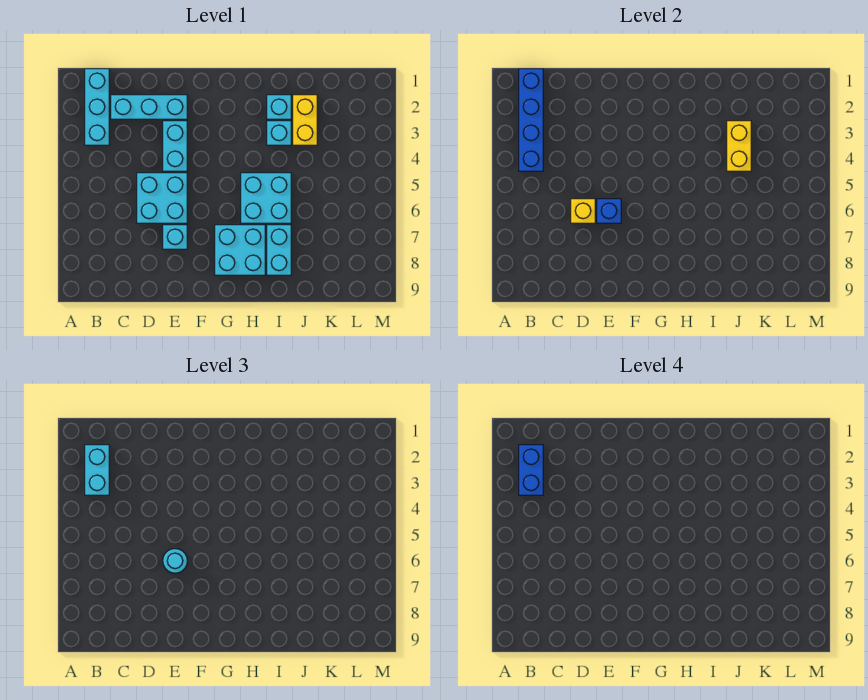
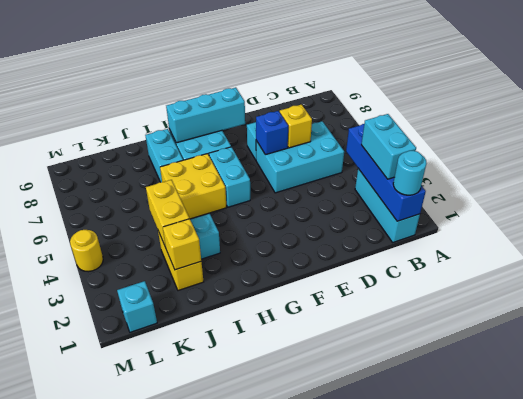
blue 1x2 brick [519,445,543,495] -> none
cyan 1x3 brick [111,95,187,119] -> cyan 1x3 brick moved to [166,88,245,143]
cyan 2x2 brick [137,173,187,223] -> cyan 2x3 brick [256,121,344,193]
cyan 1x2 brick [163,121,187,171] -> cyan 1x2 brick moved to [209,147,250,207]
cyan 1x1 round brick [163,549,187,573] -> cyan 1x1 round brick moved to [393,151,426,195]
cyan 2x2 brick [241,173,291,223] -> yellow 2x2 brick [160,154,227,219]
cyan 1x1 brick [267,95,291,119] -> cyan 1x1 brick moved to [117,281,157,332]
none -> yellow 1x1 brick [163,219,201,270]
none -> yellow 1x1 round brick [70,230,103,272]

